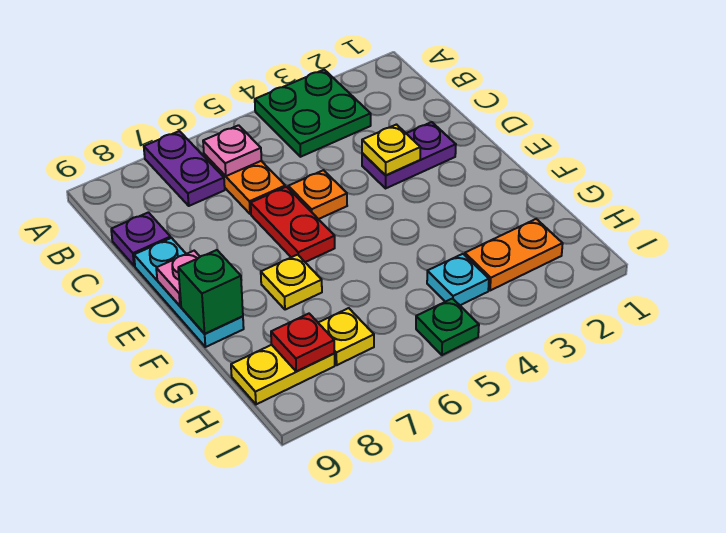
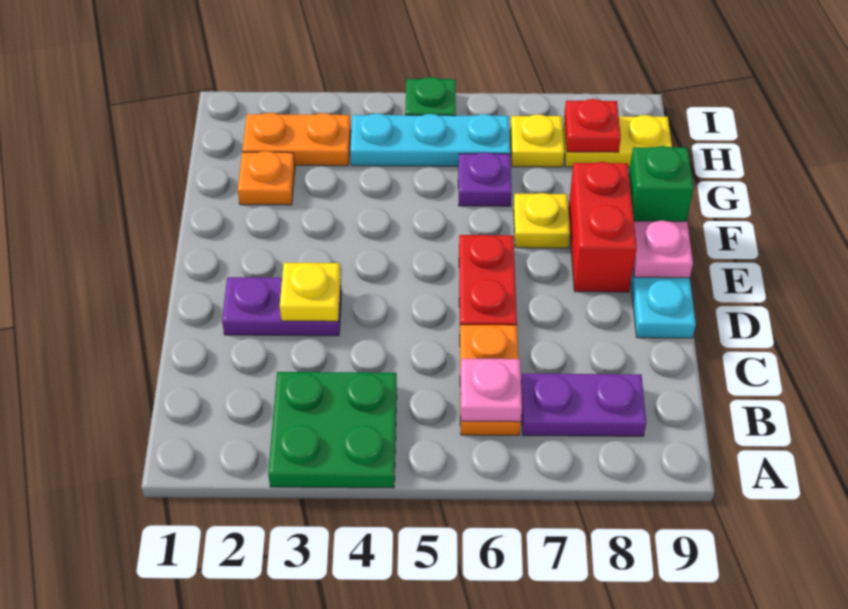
purple 1x2 plate [144,131,225,206] -> purple 1x2 plate turned to [521,374,646,436]
purple 1x1 plate [111,212,171,266] -> purple 1x1 plate moved to [458,152,512,206]
orange 1x1 plate [288,170,347,219] -> orange 1x1 plate moved to [238,151,295,205]
none -> red 1x2 brick [568,162,637,292]
cyan 1x1 plate [427,254,489,305] -> cyan 1x3 plate [350,113,510,166]

